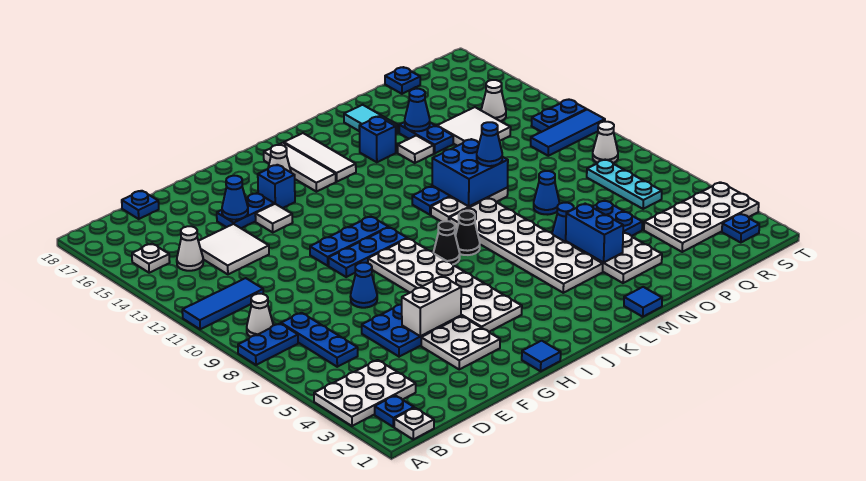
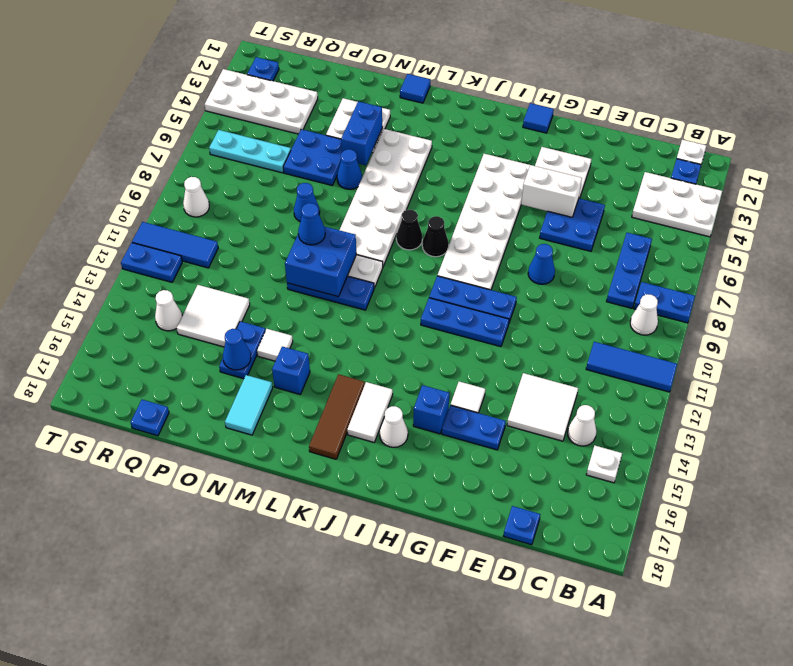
blue 1x1 cone [222,176,248,220] -> none
white 1x3 tile [264,143,336,192] -> white 1x2 tile [347,382,393,442]
white 1x3 tile [284,133,356,182] -> brown 1x3 tile [309,374,365,459]
cyan 1x3 plate [587,160,662,209] -> cyan 1x3 plate turned to [209,130,291,173]

